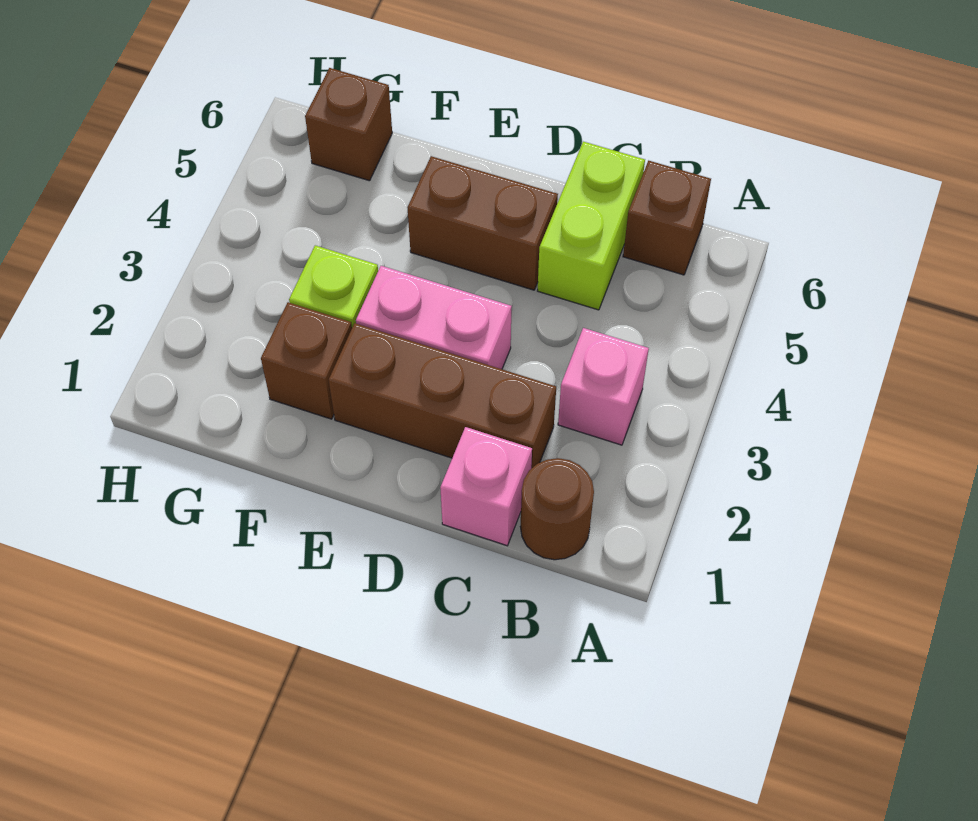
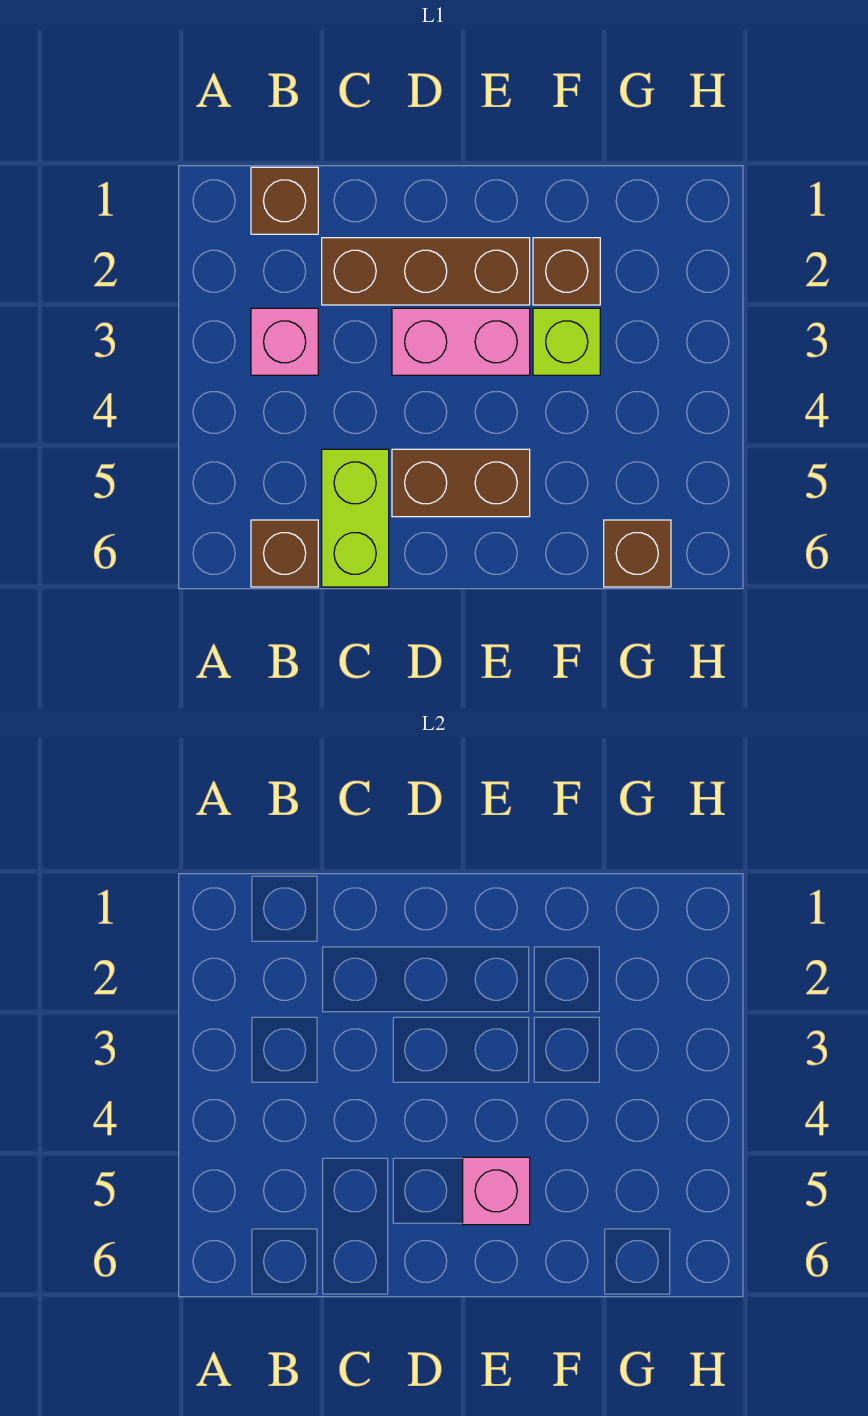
brown 1x1 round brick [520,458,594,560] -> brown 1x1 brick [251,167,318,234]
pink 1x1 brick [440,427,532,546] -> pink 1x1 brick moved to [463,1157,530,1225]

